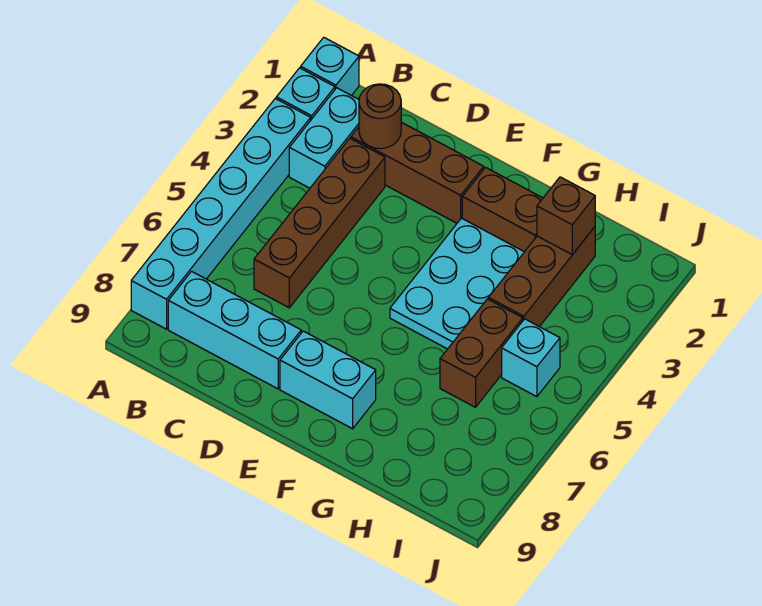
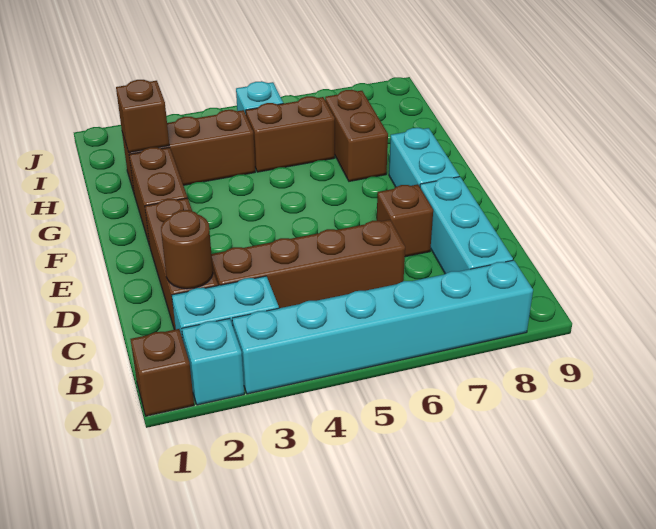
cyan 1x1 brick [301,37,359,96] -> brown 1x1 brick [130,329,194,416]
none -> brown 1x1 brick [377,184,433,257]
cyan 2x3 plate [390,218,524,349] -> none
none -> brown 1x2 brick [325,90,388,181]

